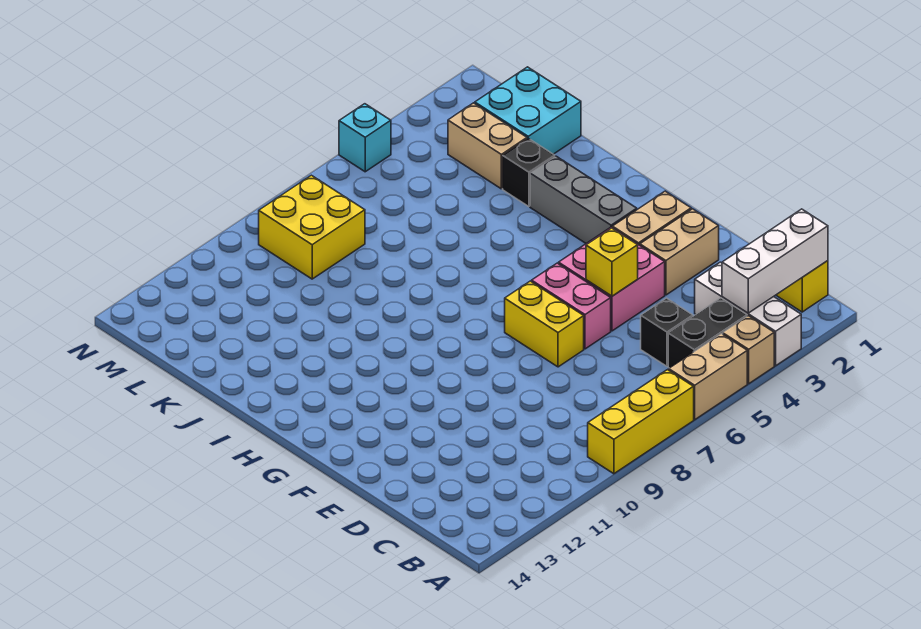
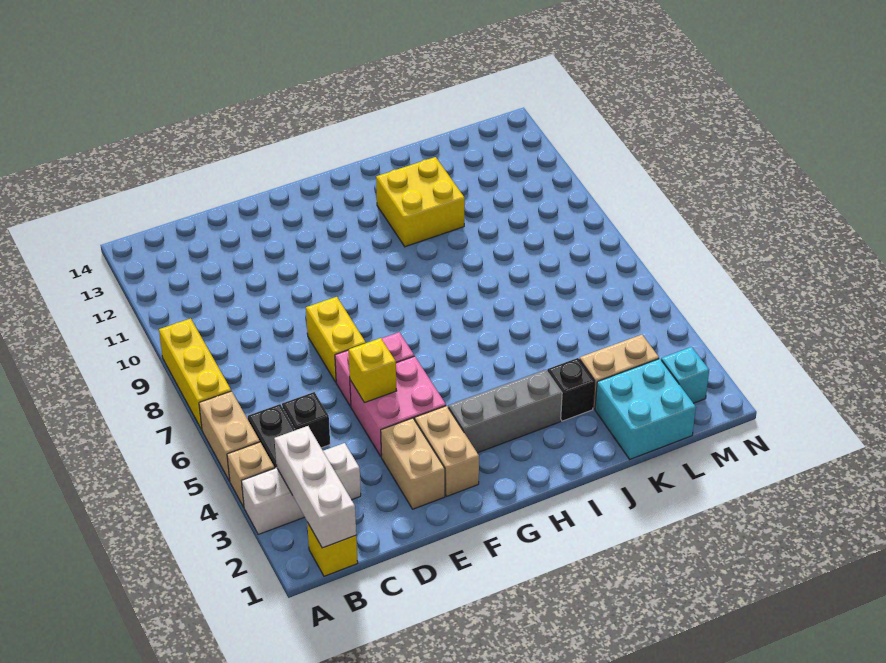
yellow 1x2 brick [505,281,584,367] -> yellow 1x2 brick turned to [306,297,366,382]
yellow 2x2 brick [259,175,365,279] -> yellow 2x2 brick moved to [376,157,465,247]
cyan 1x1 brick [339,104,391,172] -> cyan 1x1 brick moved to [661,347,709,403]

